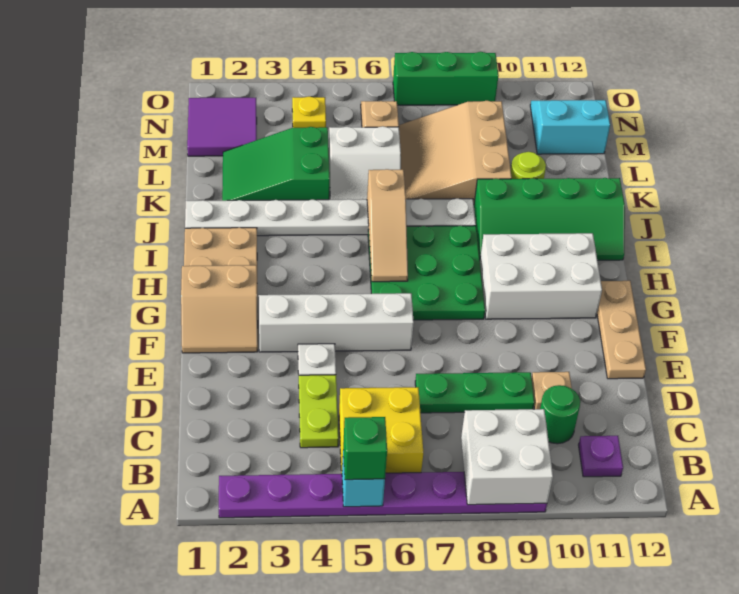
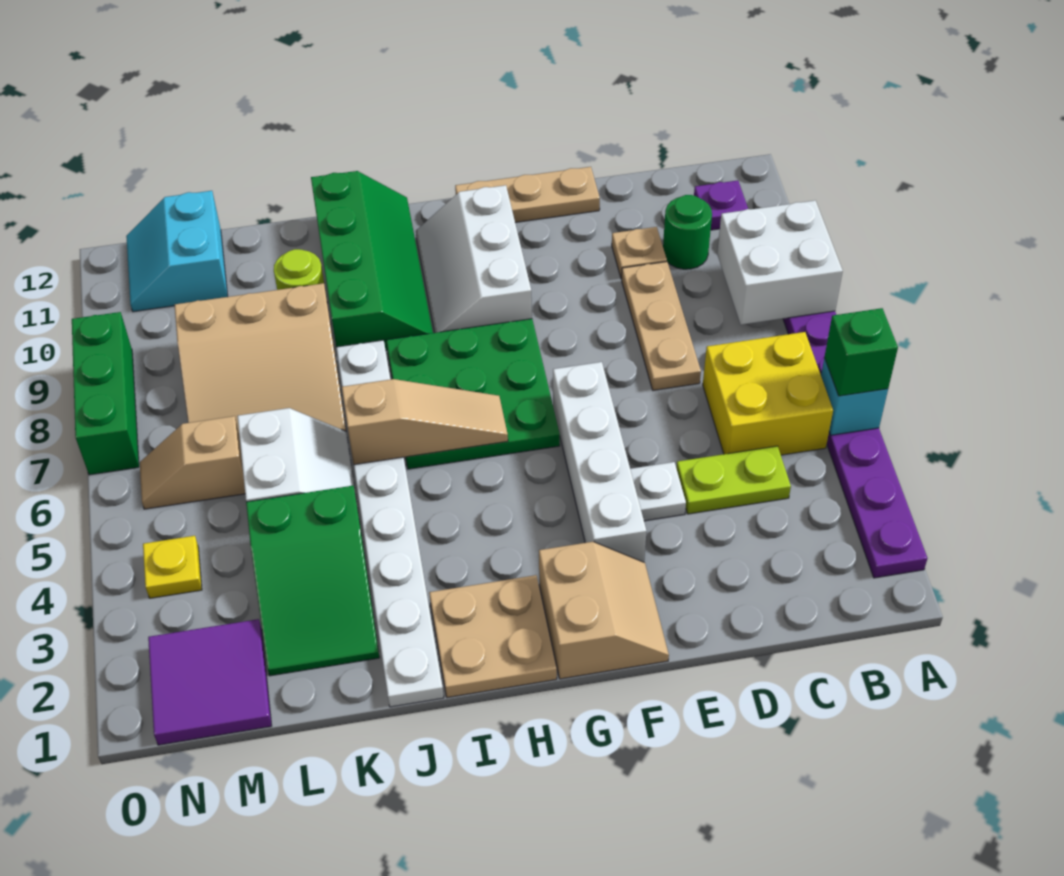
green 1x3 plate [415,372,535,413] -> tan 1x3 plate [622,262,701,390]
white 2x3 brick [480,233,602,319] -> white 2x3 slope [416,185,532,333]

